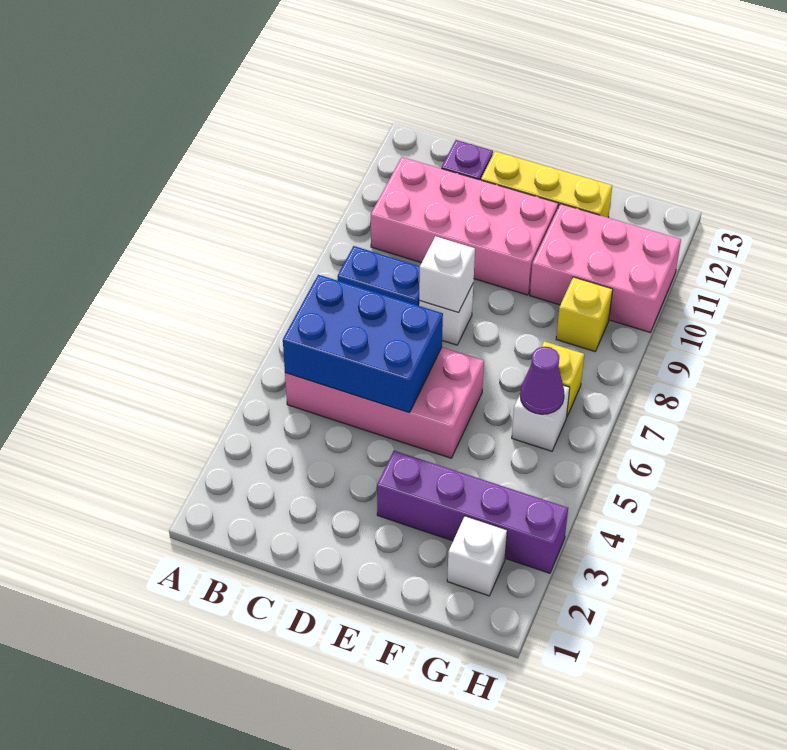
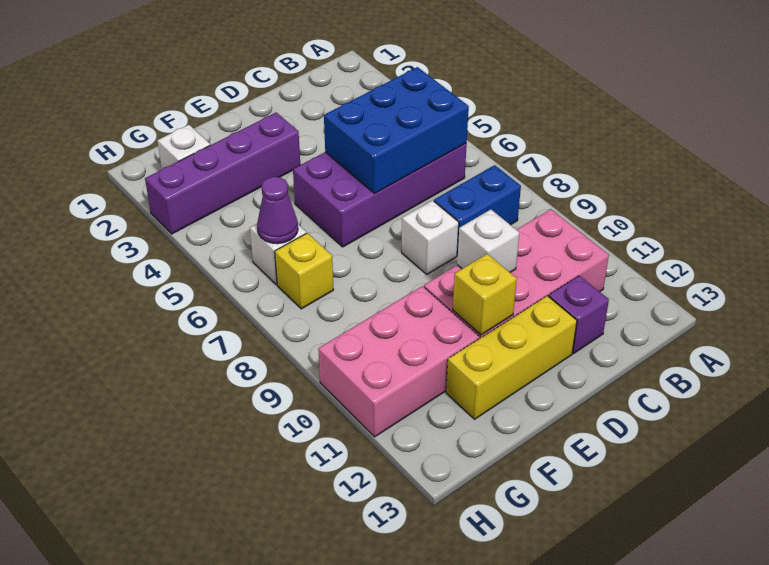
pink 2x4 brick [285,347,484,458] -> purple 2x4 brick [293,143,467,247]
white 1x1 brick [419,236,475,313] -> white 1x1 brick moved to [457,210,519,272]
yellow 1x1 brick [556,277,613,351] -> yellow 1x1 brick moved to [453,254,517,335]

